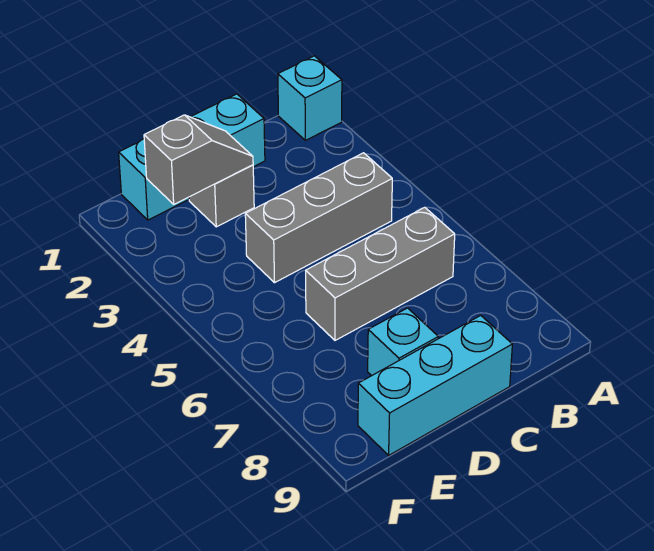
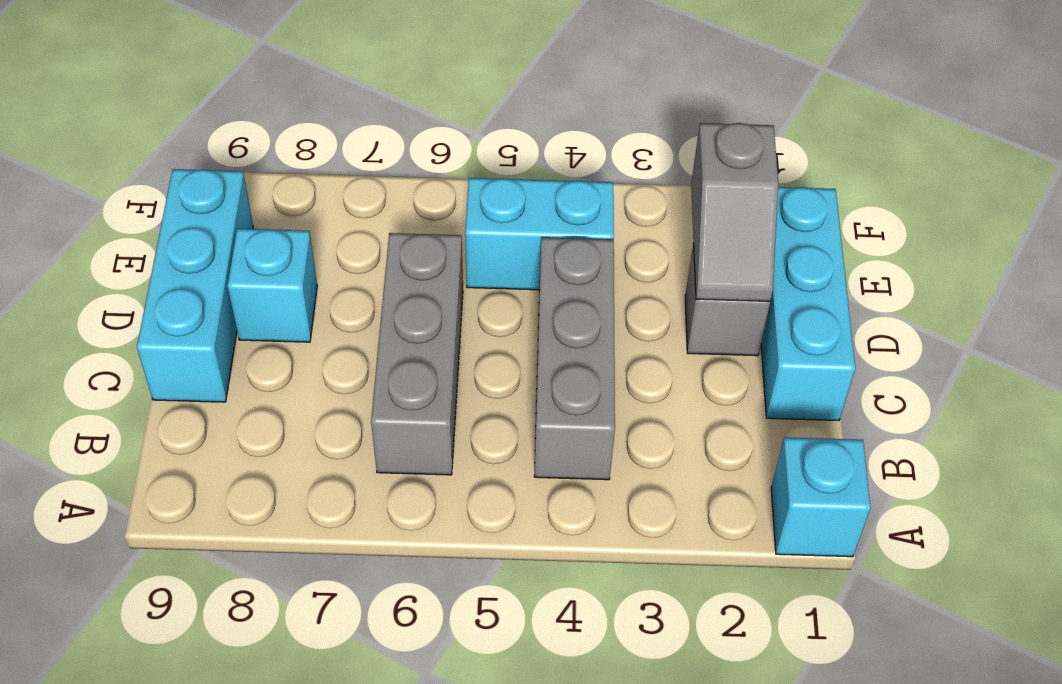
none -> cyan 1x2 brick [465,178,614,290]

